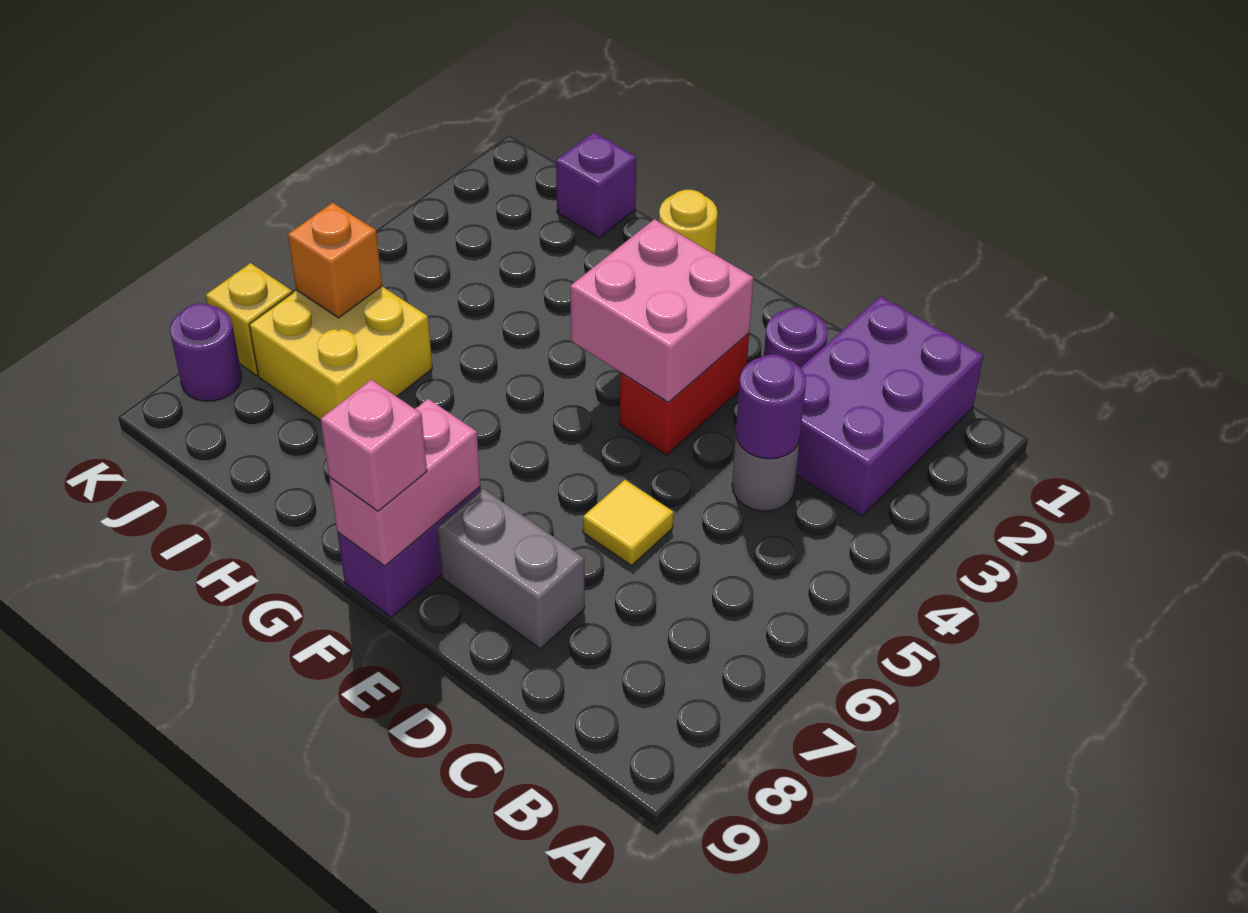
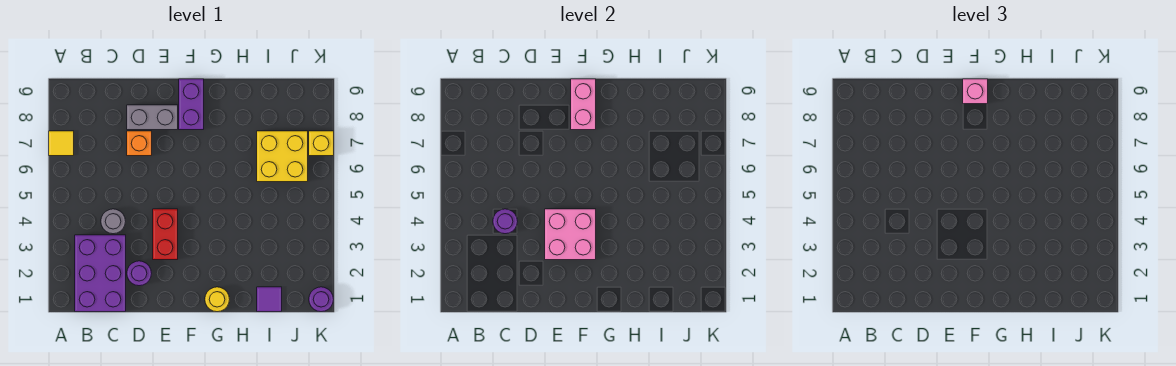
yellow 1x1 tile [583,480,674,566] -> yellow 1x1 tile moved to [49,131,74,156]
purple 1x1 brick [556,132,636,238] -> purple 1x1 tile [257,287,282,312]
orange 1x1 brick [288,203,382,318] -> orange 1x1 brick moved to [127,131,152,156]
purple 1x1 round brick [170,303,242,401] -> purple 1x1 round brick moved to [309,287,334,312]

